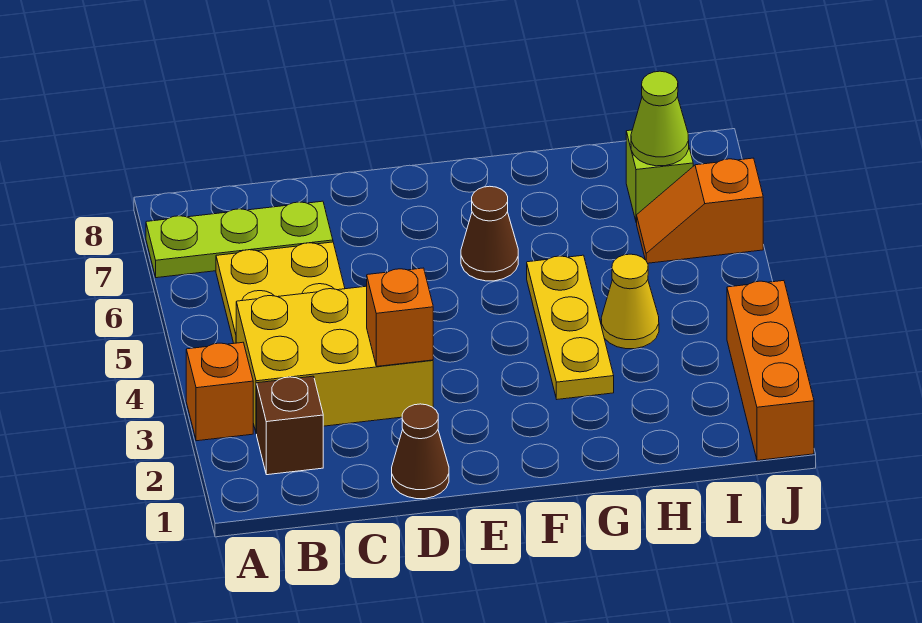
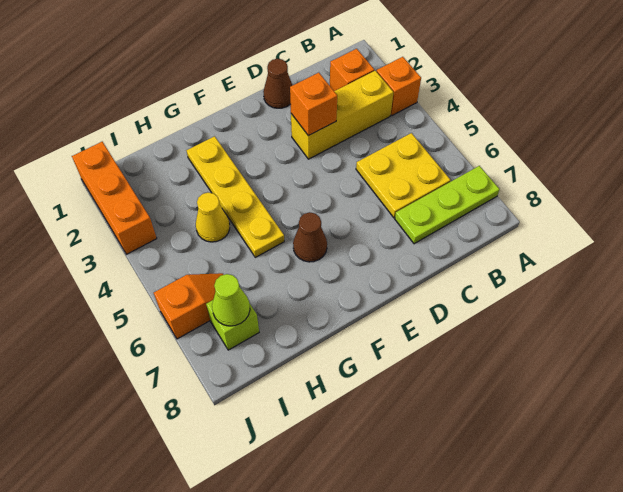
brown 1x1 brick [257,376,323,475] -> orange 1x1 brick [330,49,374,91]
yellow 2x3 brick [236,286,433,434] -> yellow 1x3 brick [291,71,394,159]
yellow 1x3 plate [527,255,614,399] -> yellow 1x4 plate [186,136,284,257]

